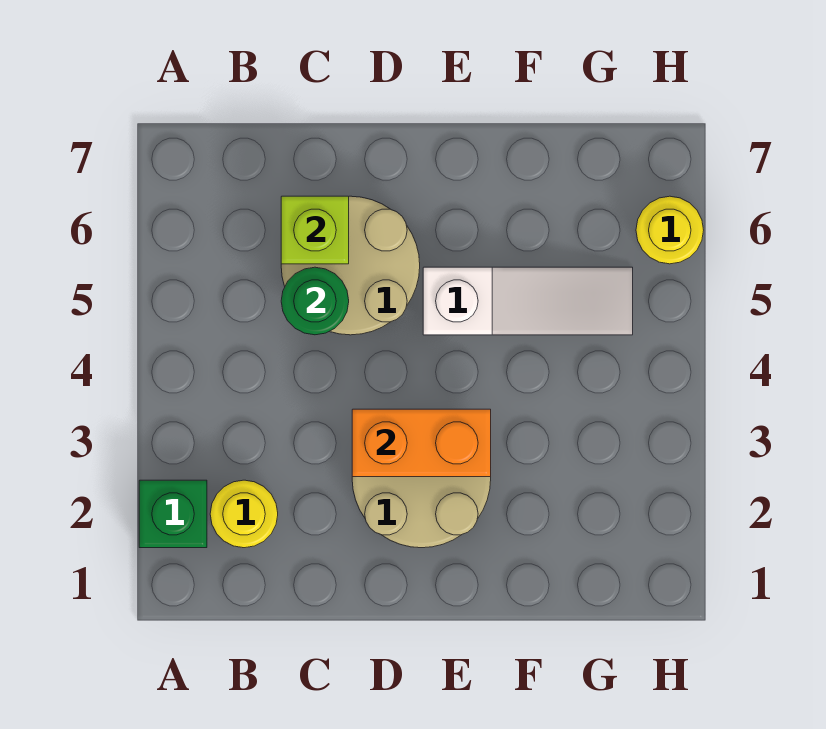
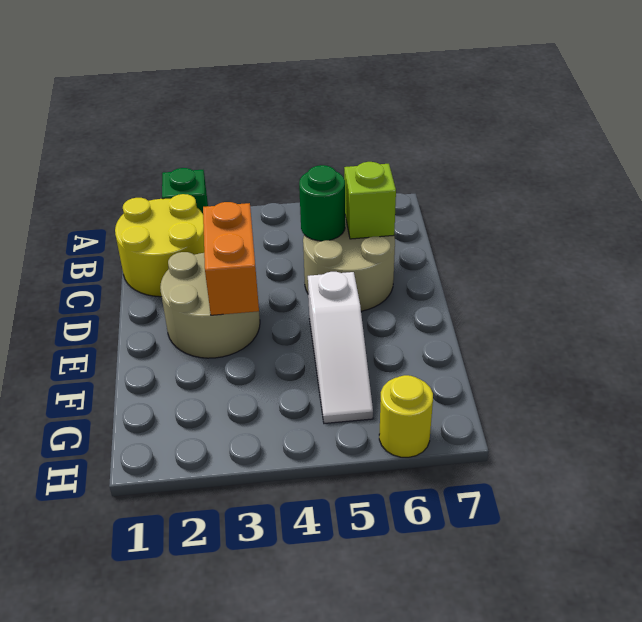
yellow 1x1 round brick [210,480,278,548] -> yellow 2x2 round brick [115,194,204,297]

